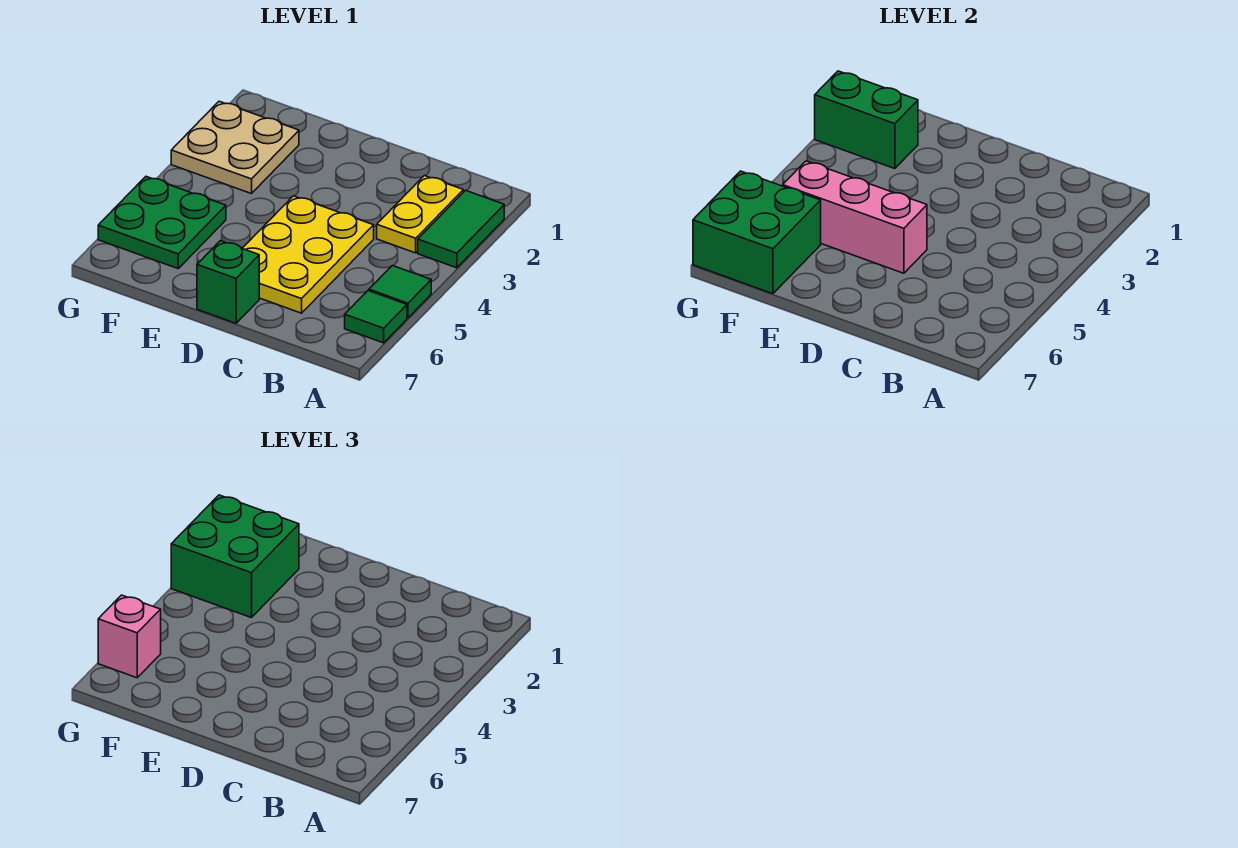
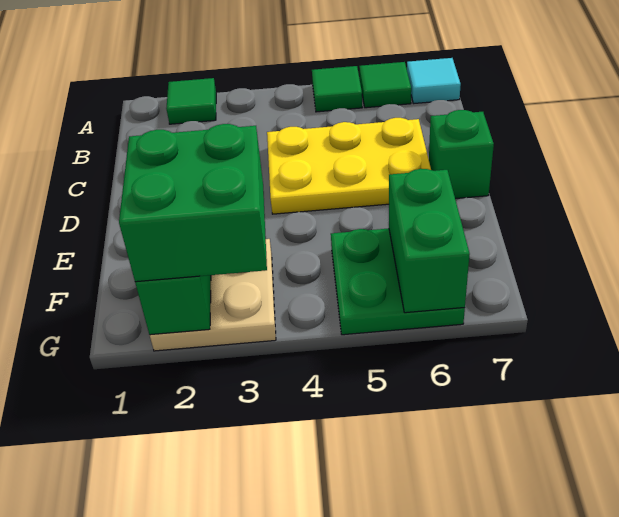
green 1x2 tile [418,190,504,268] -> green 1x1 tile [166,78,216,124]
none -> cyan 1x1 tile [407,58,461,104]
yellow 1x2 plate [377,176,463,253] -> none
pink 1x3 brick [783,161,927,273] -> none
green 2x2 brick [693,171,821,294] -> green 1x2 brick [389,169,470,313]
pink 1x1 brick [98,595,161,678] -> none

